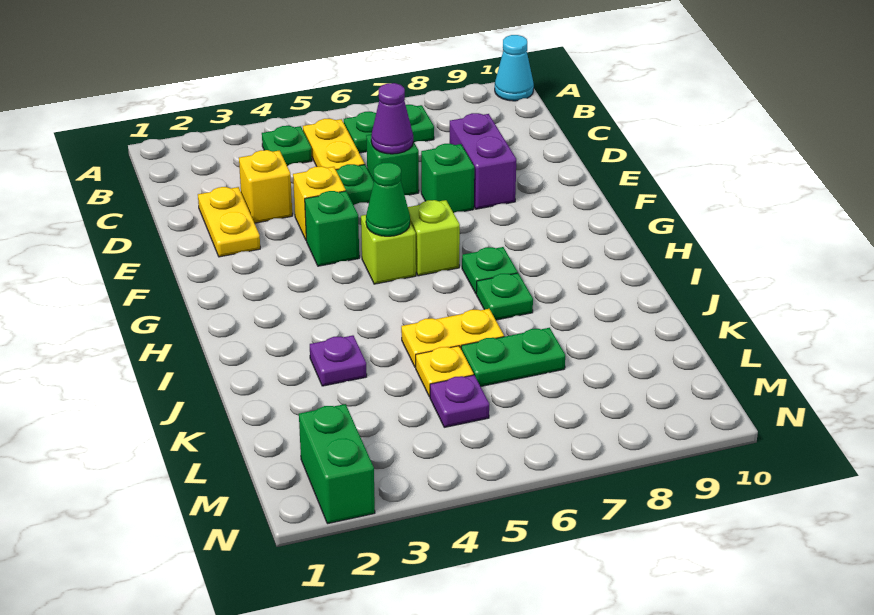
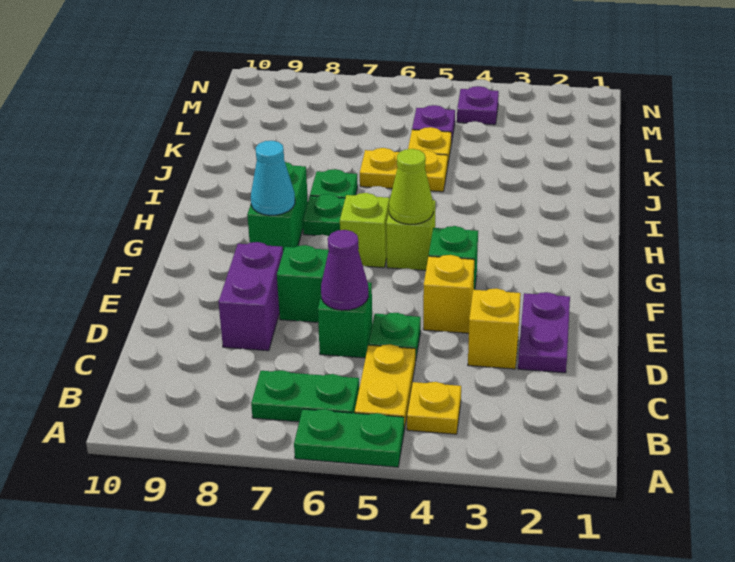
cyan 1x1 cone [495,35,534,101] -> cyan 1x1 cone moved to [251,141,295,215]
green 1x1 plate [262,126,312,166] -> yellow 1x1 plate [407,382,461,434]
yellow 1x2 plate [198,187,260,257] -> purple 1x2 plate [518,292,570,373]
green 1x1 cone [366,162,410,236] -> lime 1x1 cone [389,149,433,224]
purple 1x1 plate [310,335,367,386] -> purple 1x1 plate moved to [457,86,499,125]
green 1x2 plate [461,328,565,387] -> green 1x2 plate moved to [294,409,404,467]
green 1x2 brick [299,404,375,524] -> green 1x2 brick moved to [247,162,308,251]

